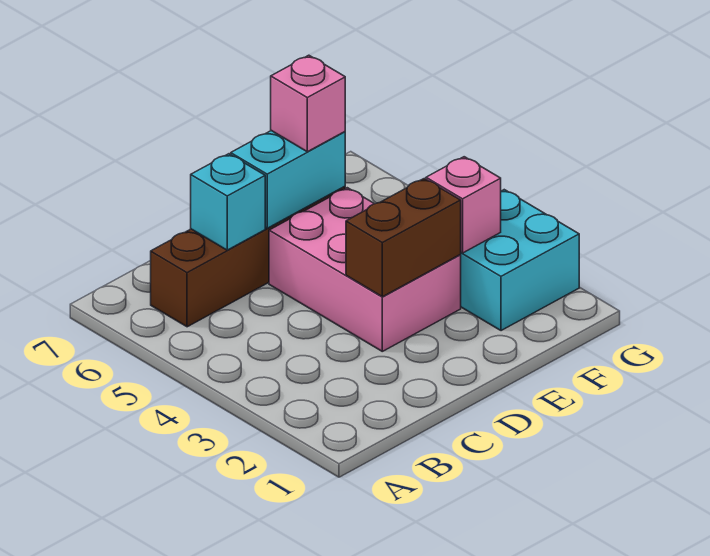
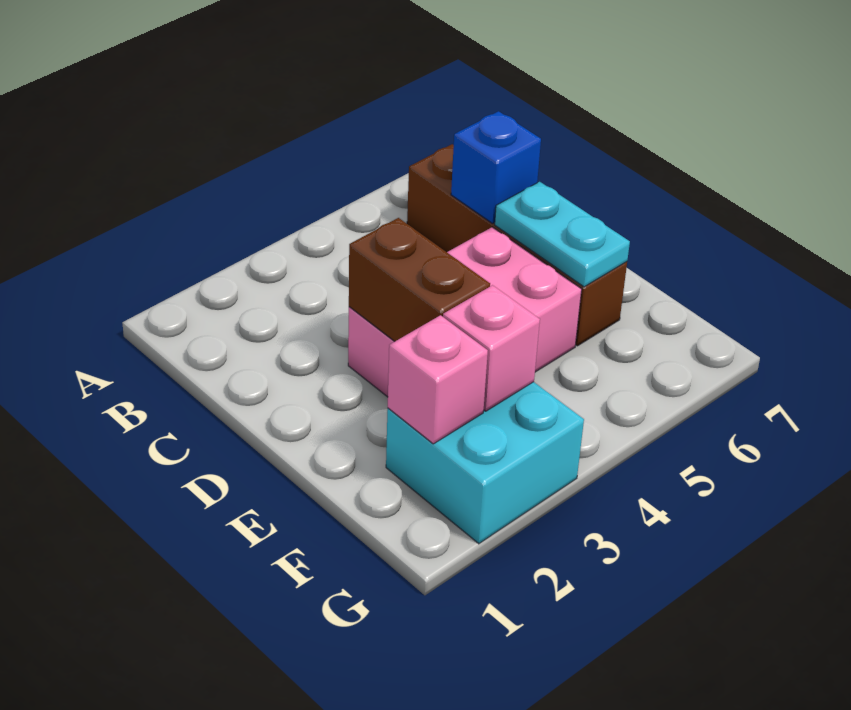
cyan 1x1 brick [191,154,265,250] -> blue 1x1 brick [451,111,541,223]
cyan 1x2 brick [231,131,345,228] -> cyan 1x2 plate [495,182,630,287]
pink 1x1 brick [271,55,345,152] -> pink 1x1 brick moved to [388,315,488,444]

